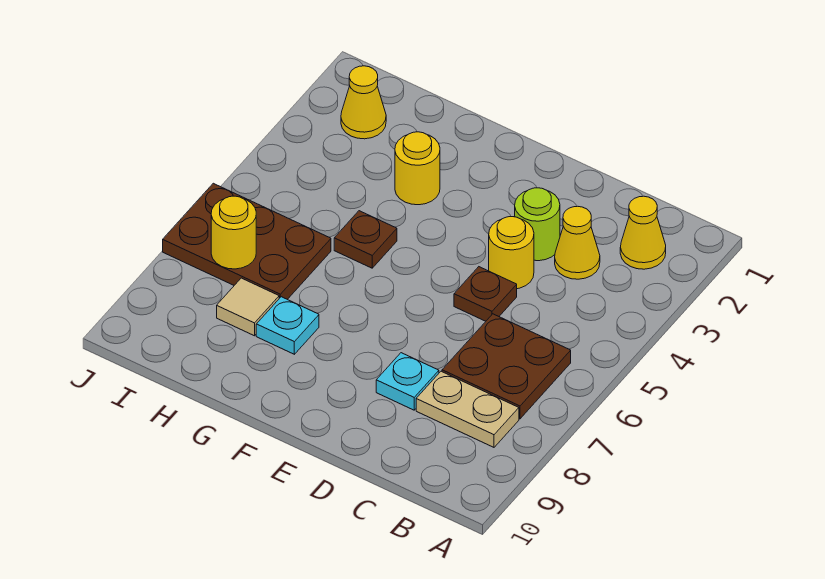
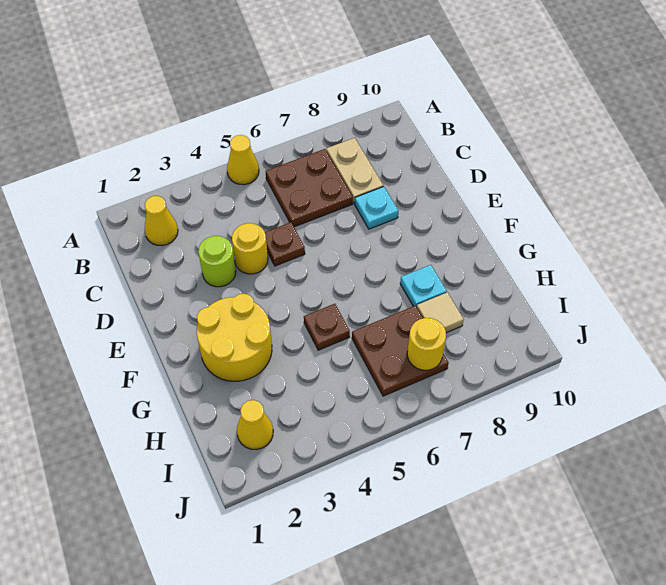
yellow 1x1 cone [555,206,600,279] -> yellow 1x1 cone moved to [227,135,259,185]
yellow 1x1 round brick [395,132,440,205] -> yellow 2x2 round brick [197,294,272,381]
brown 2x3 plate [163,183,331,299] -> brown 2x2 plate [352,306,448,396]

